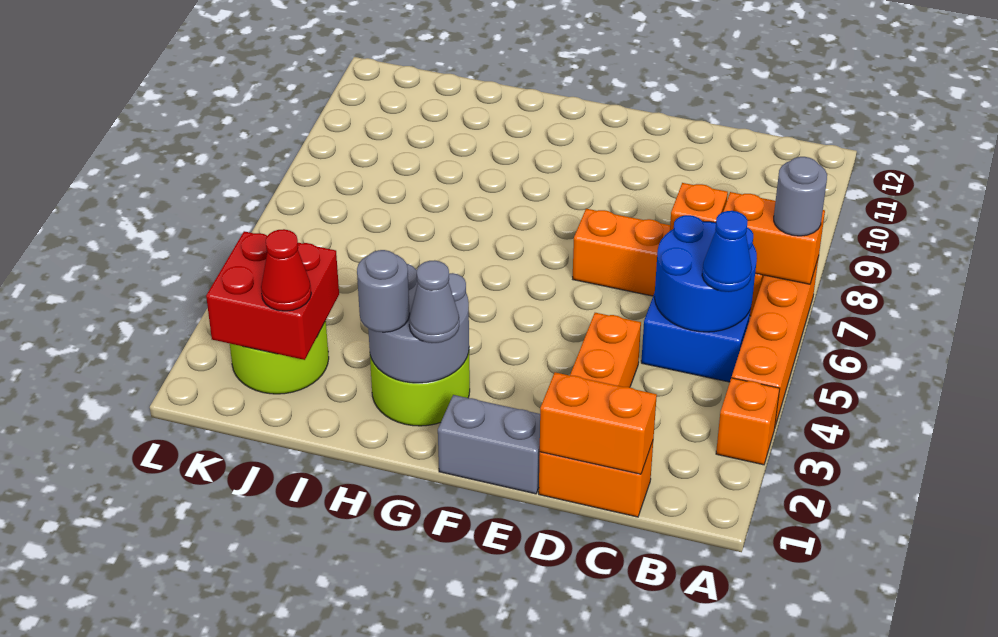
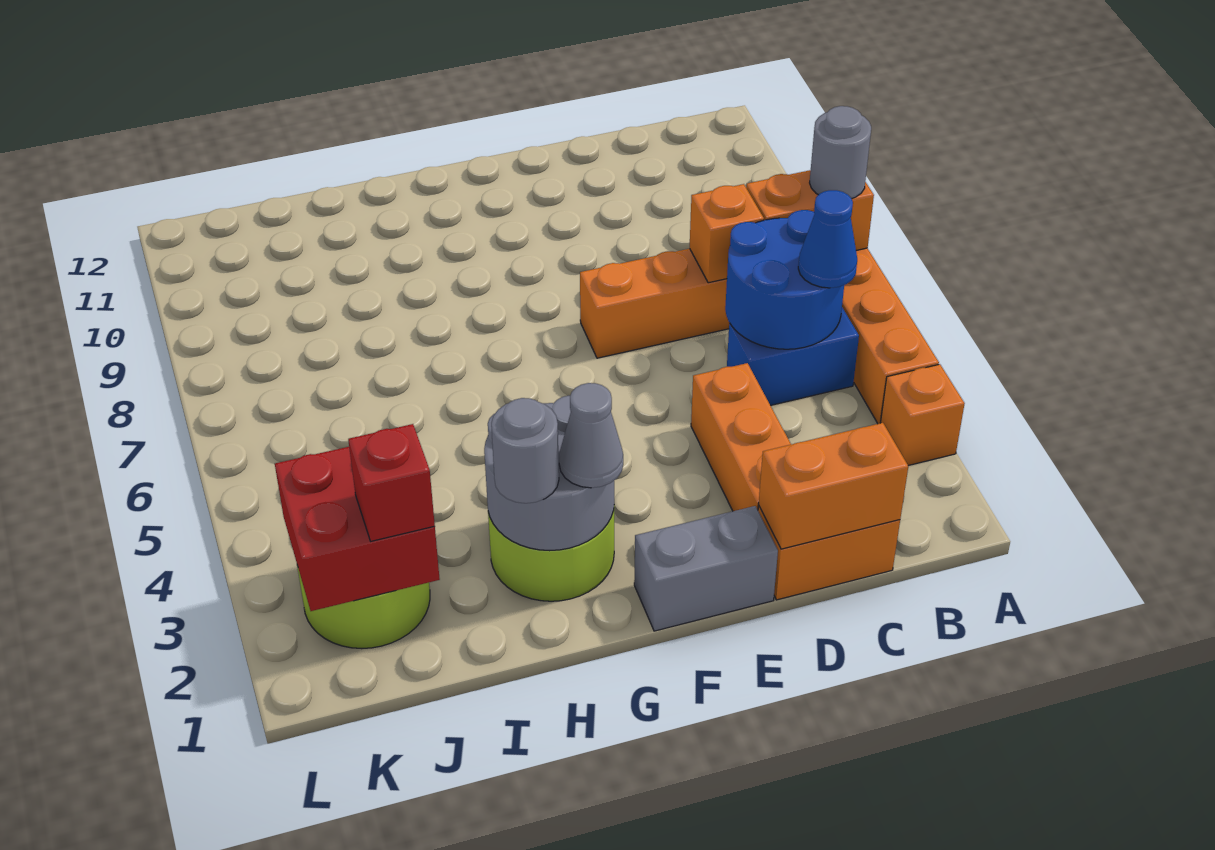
red 1x1 cone [261,229,311,311] -> red 1x1 brick [348,424,435,541]

